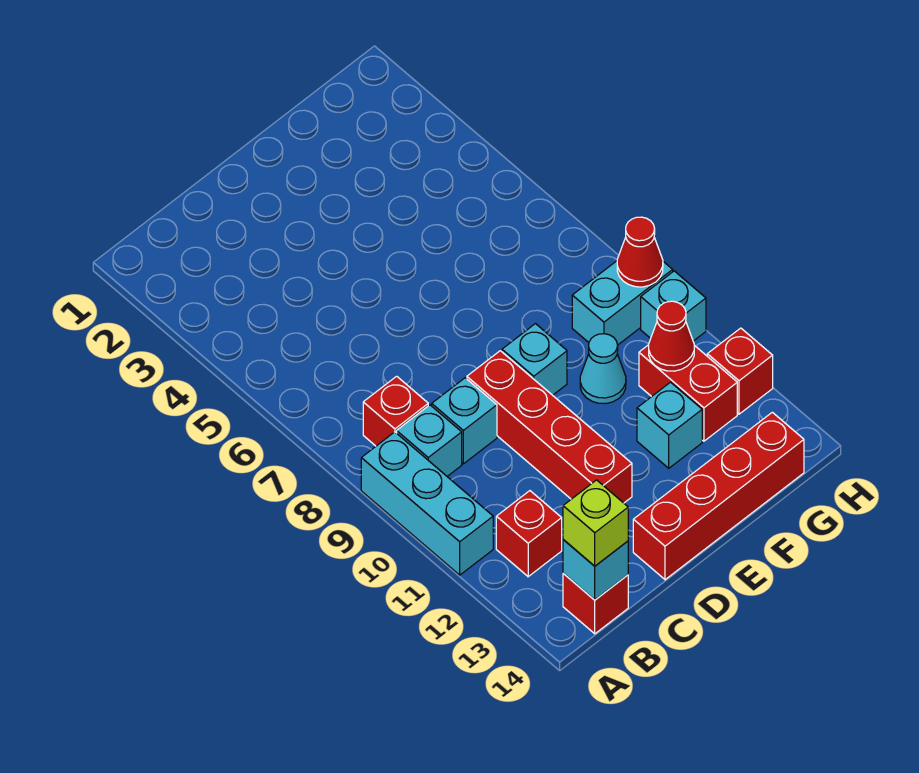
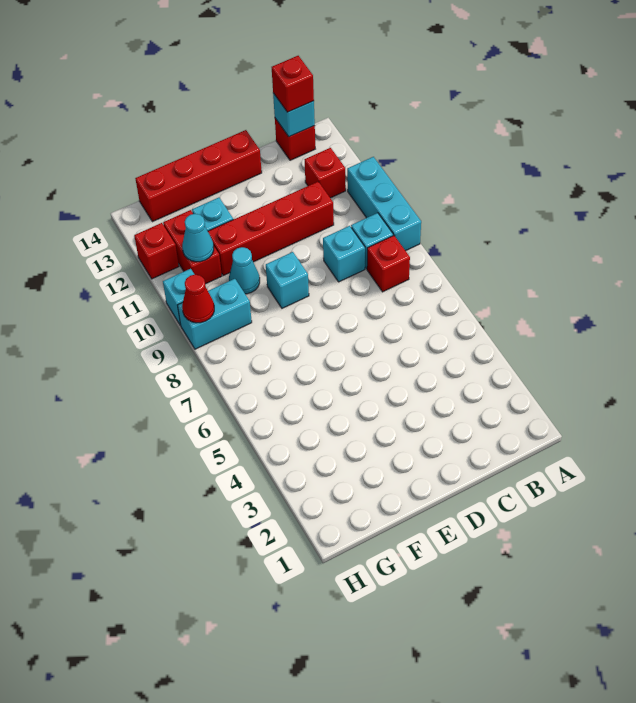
lime 1x1 brick [563,480,628,566] -> red 1x1 brick [272,56,314,112]
red 1x4 brick [467,351,632,503] -> red 1x4 brick turned to [208,182,334,276]
red 1x1 cone [649,301,694,371] -> cyan 1x1 cone [182,214,214,262]

